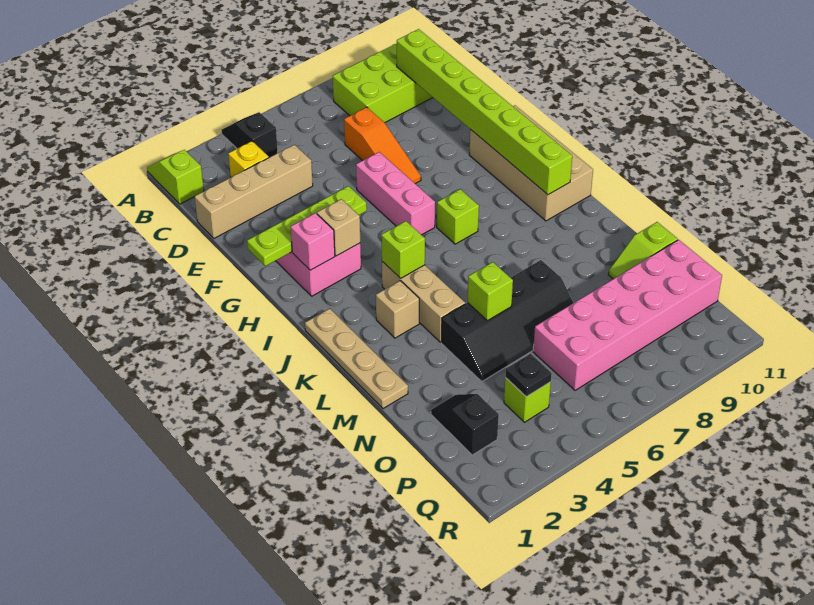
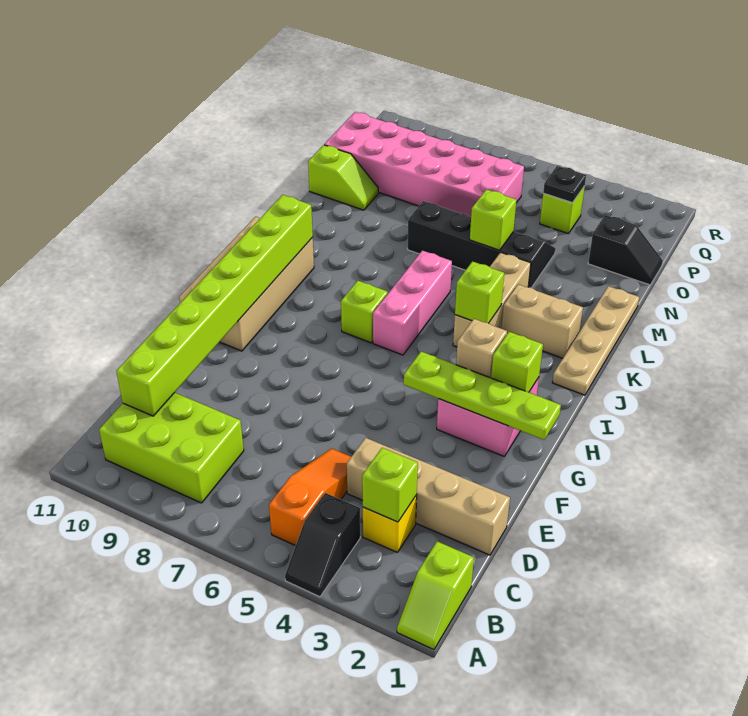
none -> lime 1x1 brick [362,448,418,522]
orange 1x3 slope [344,107,421,184] -> orange 1x3 slope moved to [269,449,351,546]
pink 1x3 brick [356,152,435,235] -> pink 1x3 brick moved to [373,250,452,355]
pink 1x1 brick [291,213,335,270] -> lime 1x1 brick [491,332,543,392]
tan 1x1 brick [376,281,419,338] -> tan 1x2 brick [501,284,583,358]
black 1x2 slope [431,394,499,455] -> black 1x2 slope turned to [588,215,663,285]

